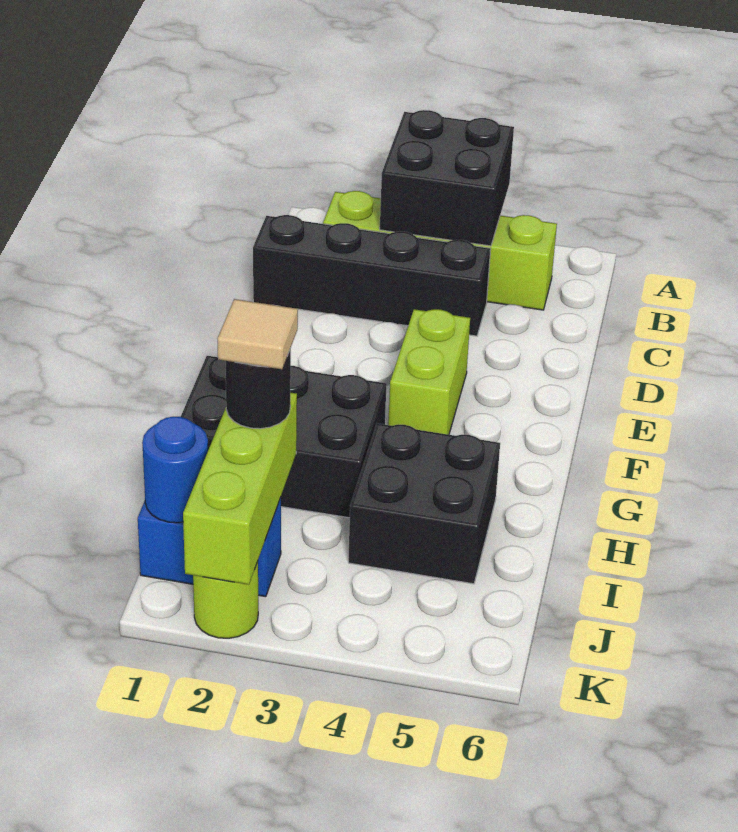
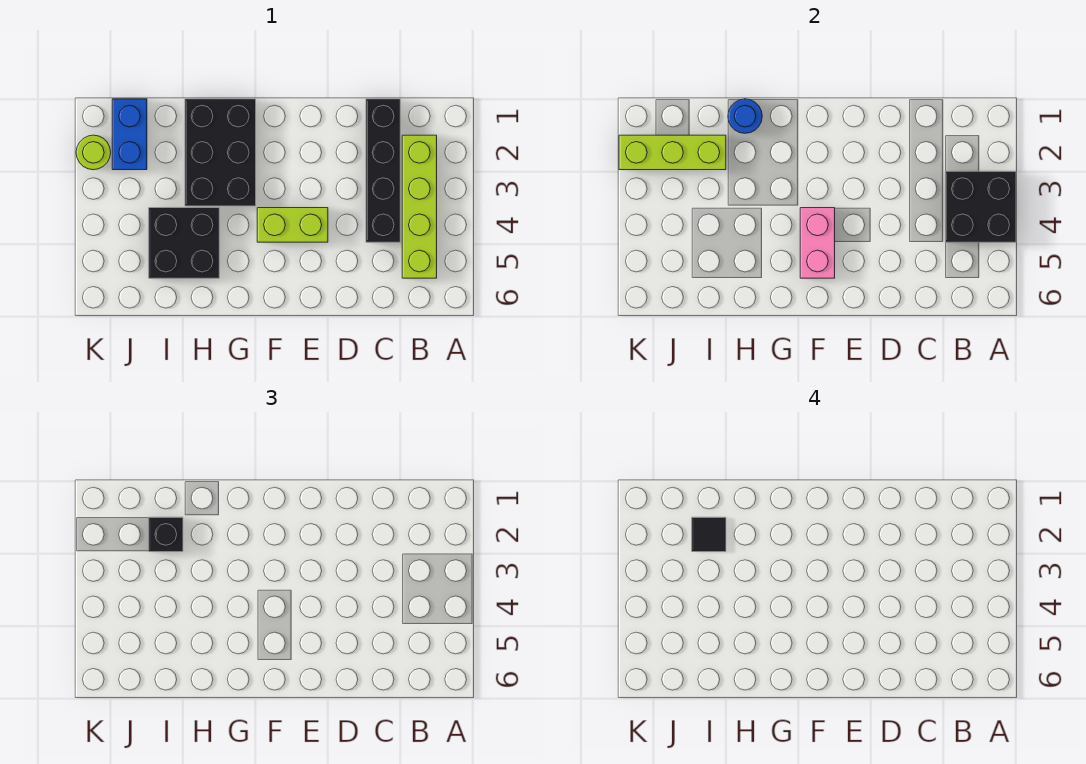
none -> pink 1x2 brick [800,208,835,278]
black 1x1 round brick [225,348,291,429] -> black 1x1 brick [149,517,183,552]
tan 1x1 tile [217,299,298,369] -> black 1x1 tile [692,517,726,552]
blue 1x1 round brick [142,417,208,523] -> blue 1x1 round brick moved to [728,99,762,133]

